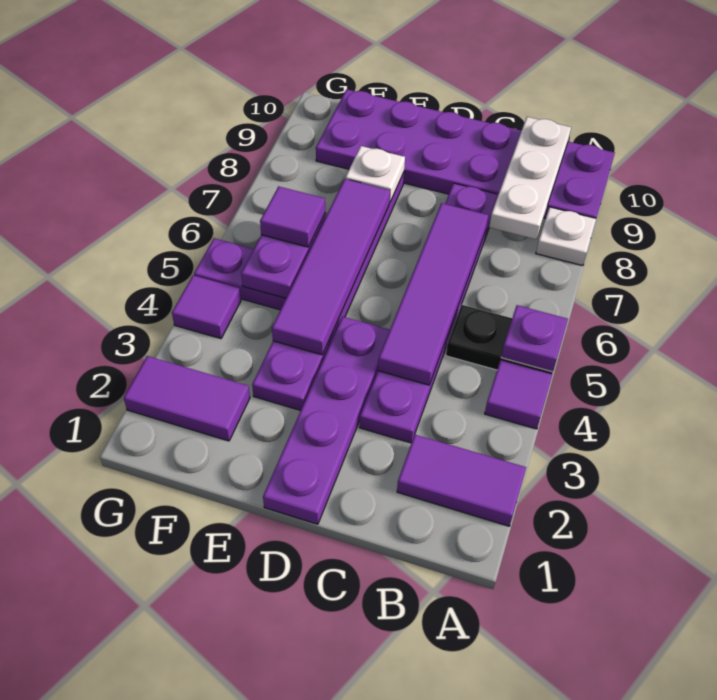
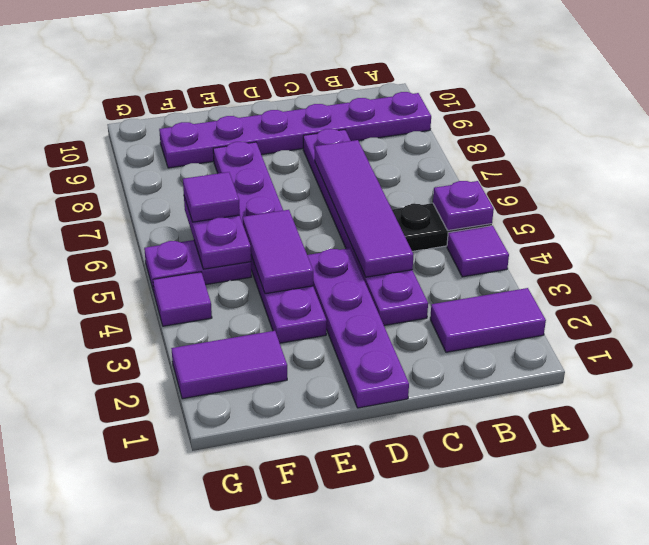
white 1x1 plate [536,207,596,266] -> none
purple 2x6 plate [316,89,615,218] -> purple 1x6 plate [159,92,431,168]
white 1x3 plate [489,117,571,239] -> none
purple 1x4 tile [272,179,390,355] -> purple 1x2 tile [243,210,313,294]
white 1x1 plate [345,146,405,202] -> none

